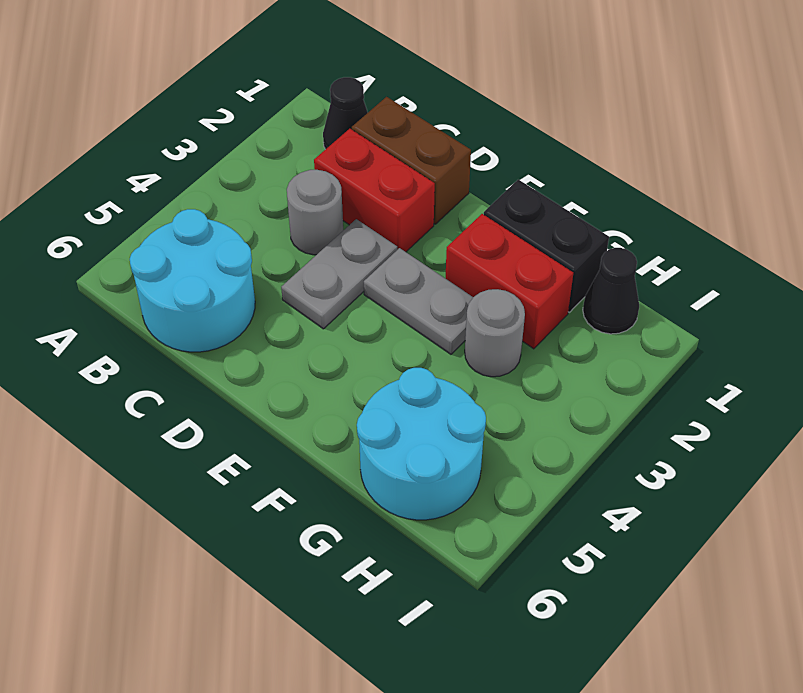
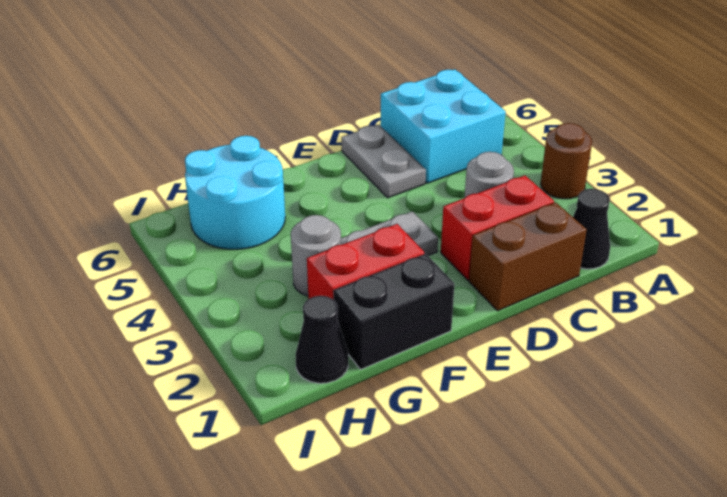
none -> brown 1x1 round brick [541,123,592,199]
cyan 2x2 round brick [130,209,255,352] -> cyan 2x2 brick [380,69,506,183]
grey 1x2 plate [281,219,397,329] -> grey 1x2 plate moved to [342,124,426,198]

